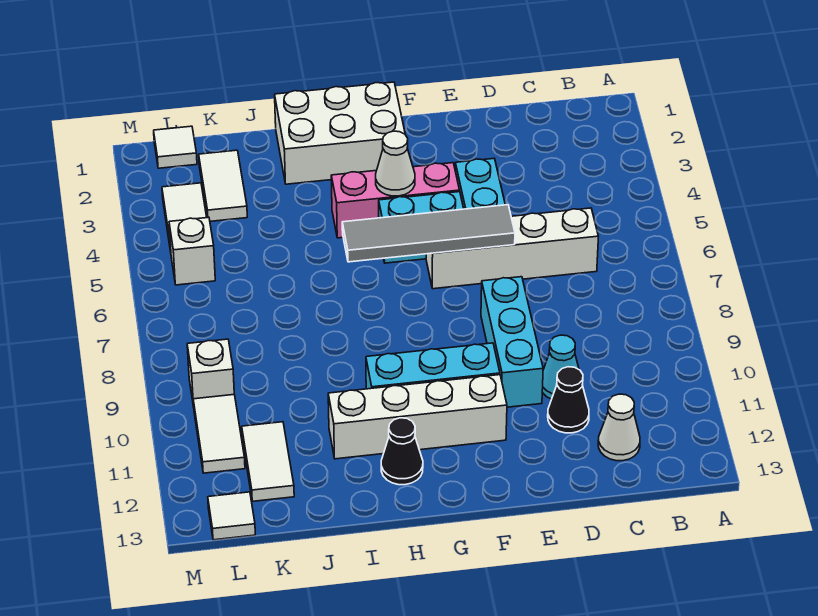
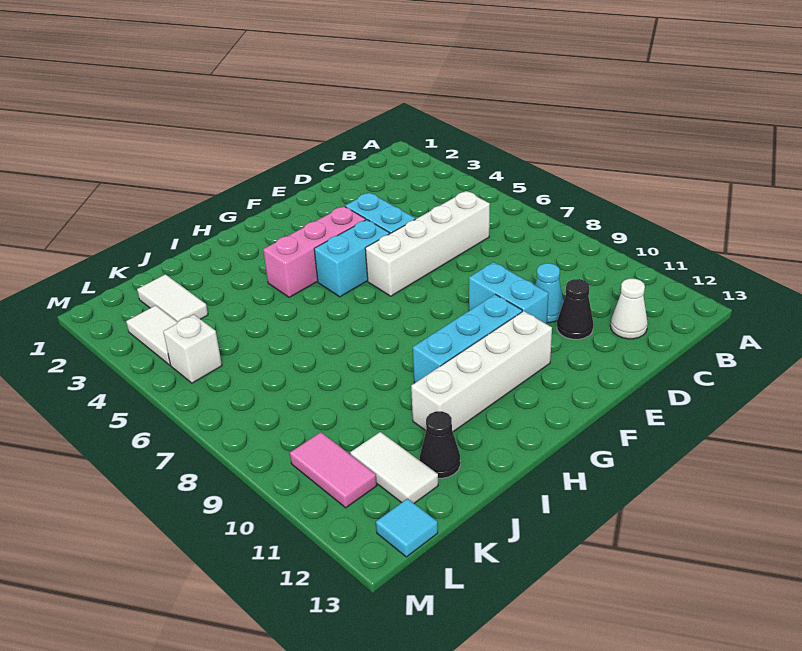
grey 1x4 tile [342,205,515,262] -> none
cyan 1x3 brick [481,277,543,407] -> cyan 1x2 brick [469,262,549,324]
white 2x3 brick [275,82,405,184] -> none
white 1x1 cone [376,131,415,196] -> none
black 1x1 cone [381,418,423,485] -> black 1x1 cone moved to [420,411,460,478]
white 1x1 tile [154,126,197,168] -> none
white 1x1 brick [187,339,234,407] -> none
white 1x2 tile [193,394,245,473] -> pink 1x2 tile [290,432,377,508]
white 1x1 tile [208,492,255,540] -> cyan 1x1 tile [376,498,438,557]

